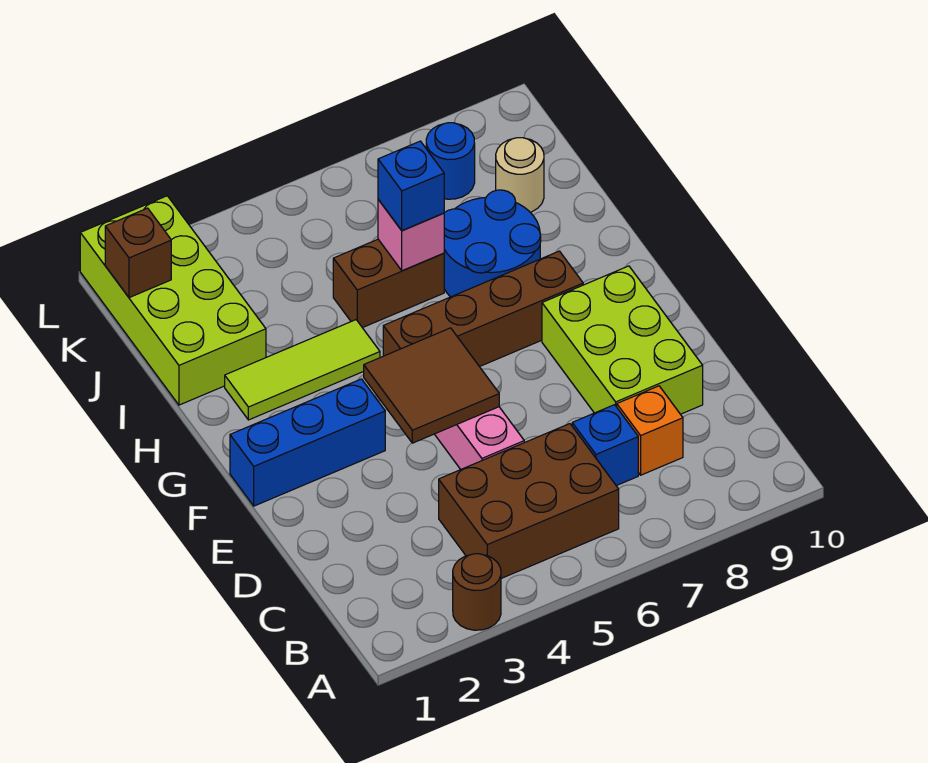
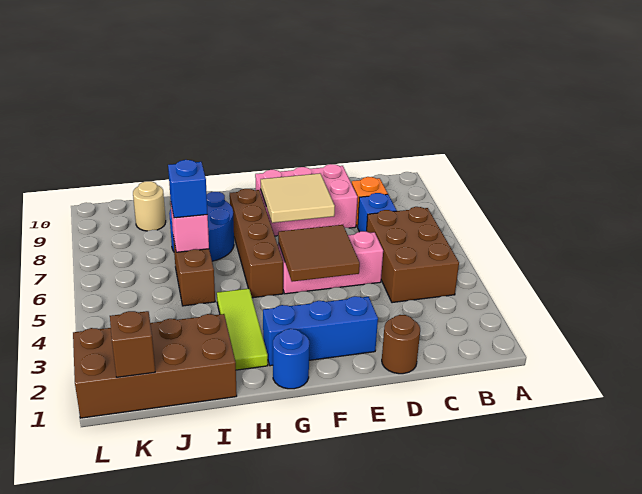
brown 1x1 round brick [453,554,501,630] -> brown 1x1 round brick moved to [382,315,420,374]
lime 2x3 brick [542,266,703,414] -> pink 2x3 brick [255,164,358,236]
none -> tan 2x2 tile [261,173,335,223]
blue 1x3 brick [230,379,385,506] -> blue 1x3 brick turned to [263,296,378,366]
lime 2x4 brick [80,196,266,405] -> brown 2x4 brick [73,314,237,418]
blue 1x1 round brick [426,123,475,199] -> blue 1x1 round brick moved to [273,329,309,389]

